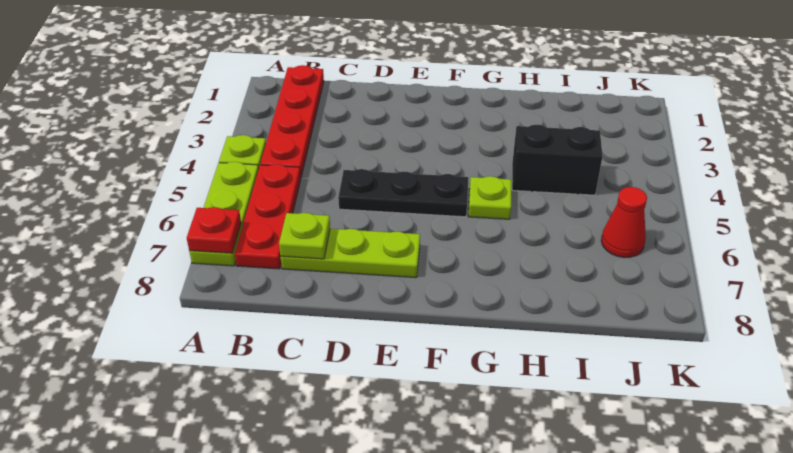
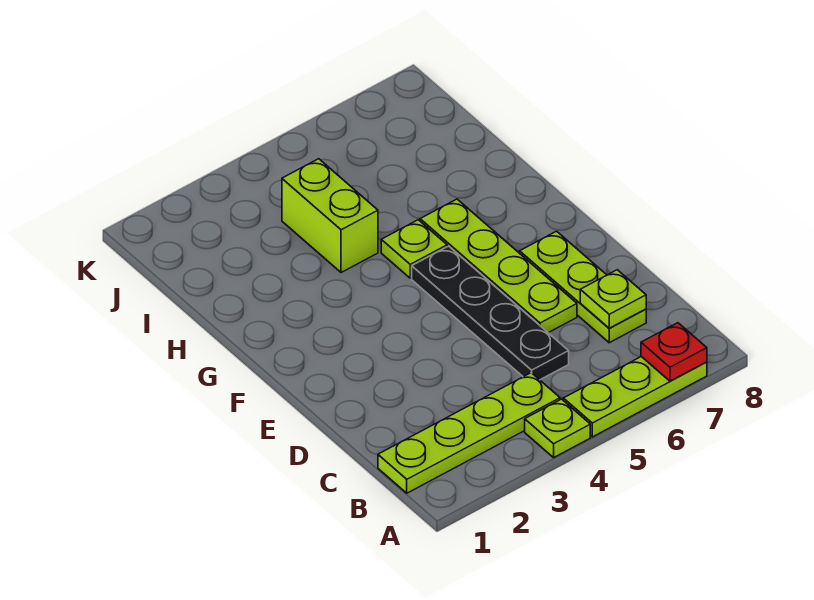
red 1x4 plate [260,65,324,177] -> lime 1x4 plate [378,373,560,493]
red 1x3 plate [235,164,301,269] -> none
black 1x3 plate [338,169,469,217] -> black 1x4 plate [412,246,569,380]
none -> lime 1x4 plate [420,199,577,333]
black 1x2 brick [512,125,603,195] -> lime 1x2 brick [282,159,378,273]
red 1x1 cone [601,187,647,258] -> none

